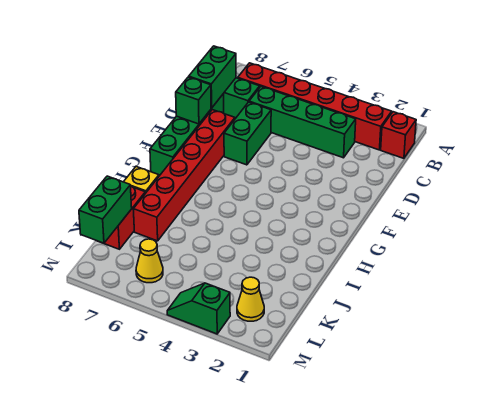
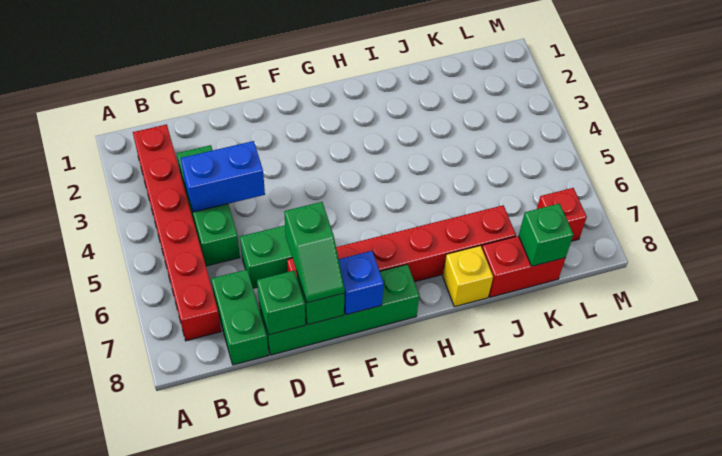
red 1x1 brick [381,112,416,158] -> red 1x1 brick moved to [537,188,587,241]
green 1x4 brick [249,87,356,158] -> green 1x3 brick [177,145,240,266]
none -> blue 1x2 brick [181,141,265,212]
green 1x2 brick [189,46,236,108] -> green 1x1 brick [257,271,306,335]
none -> blue 1x1 brick [339,251,384,315]
green 1x2 brick [79,176,132,243] -> green 1x1 brick [519,204,573,266]
yellow 1x1 cone [237,277,264,321] -> none
yellow 1x1 cone [136,239,163,283] -> none
green 1x2 slope [167,283,230,334] -> green 1x2 slope moved to [284,202,345,303]

